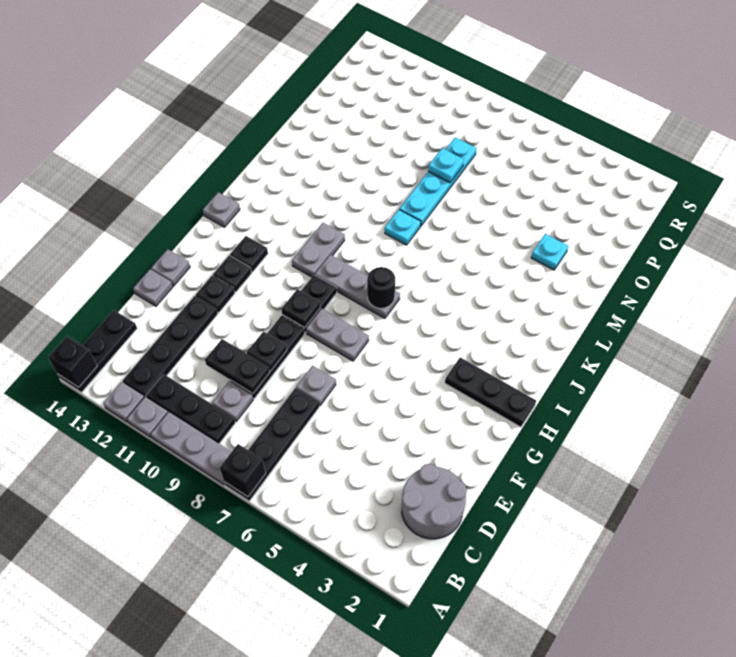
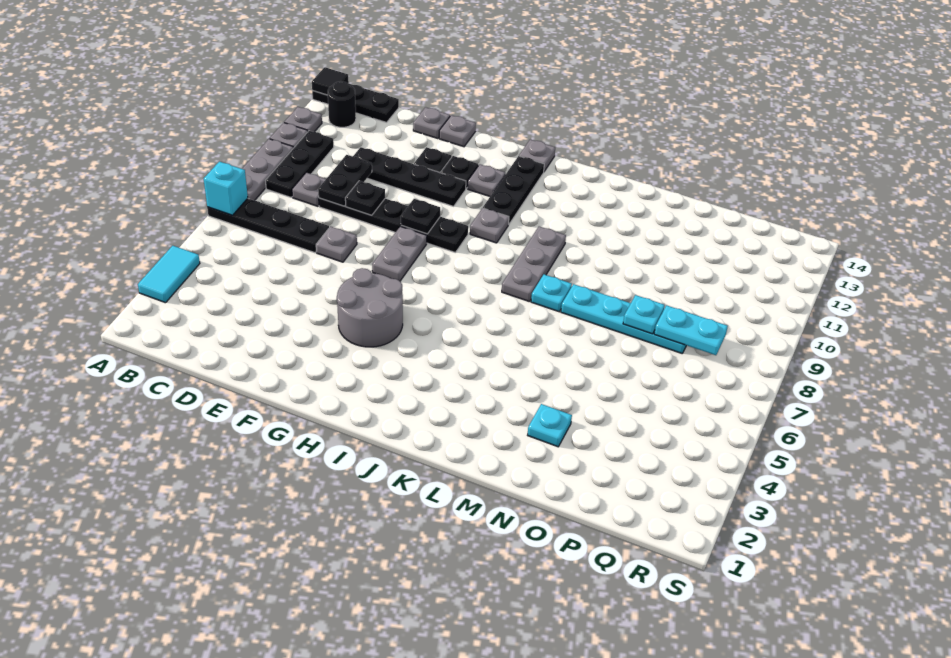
none -> cyan 1x2 tile [138,246,200,303]
black 1x1 brick [220,444,266,497] -> cyan 1x1 brick [204,162,248,215]
black 1x1 brick [48,336,97,387] -> black 1x1 tile [312,67,349,95]
black 1x4 plate [123,296,218,397] -> black 1x4 plate moved to [354,147,466,206]
grey 2x2 round brick [402,464,467,539] -> grey 2x2 round brick moved to [337,268,403,347]
black 1x3 plate [445,357,536,427] -> black 1x3 plate moved to [483,156,544,224]
black 1x1 plate [230,236,268,272] -> grey 1x1 plate [468,164,505,196]
grey 1x3 plate [315,255,400,318] -> grey 1x3 plate moved to [502,226,566,302]
black 1x1 round brick [367,267,395,308] -> black 1x1 round brick moved to [328,81,356,127]
grey 1x2 plate [292,223,345,277] -> grey 1x1 plate [470,208,509,243]
none -> cyan 1x2 plate [654,305,728,355]

